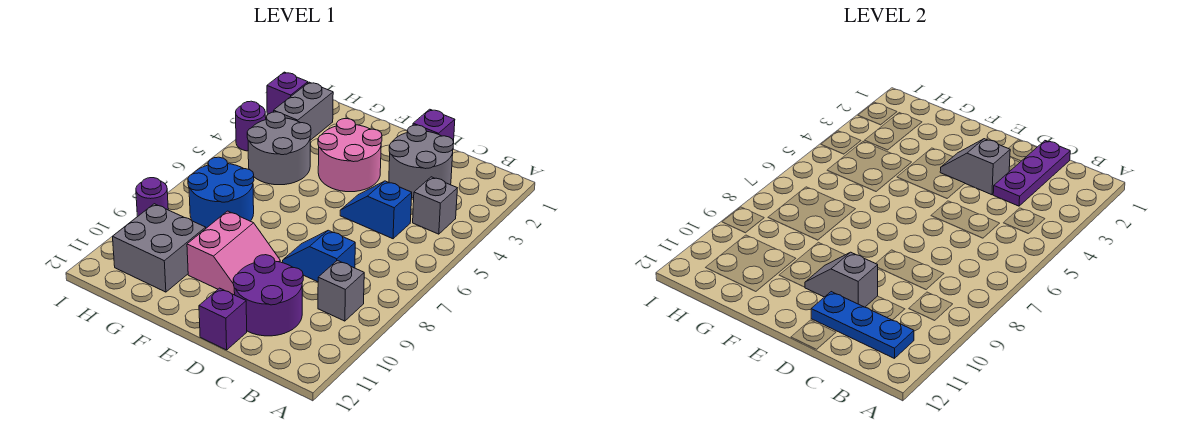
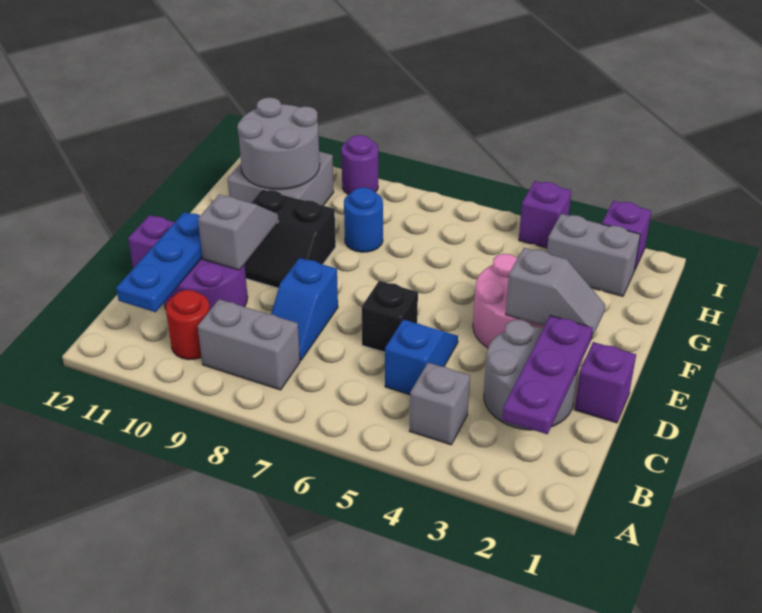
grey 1x1 brick [318,260,364,321] -> grey 1x2 brick [198,299,300,390]
none -> red 1x1 round brick [166,290,210,360]
purple 1x3 plate [993,141,1070,206] -> purple 1x3 plate turned to [502,316,593,434]
blue 1x2 slope [283,230,355,282] -> blue 1x2 slope turned to [271,258,338,361]
grey 1x2 slope [940,139,1010,195] -> grey 1x2 slope turned to [506,248,605,339]
none -> black 1x1 brick [362,281,418,352]
pink 2x2 slope [187,211,280,295] -> black 2x2 slope [245,189,336,288]
grey 2x2 round brick [247,112,311,185] -> grey 2x2 round brick moved to [237,98,320,189]
blue 2x2 round brick [188,157,254,228] -> blue 1x1 round brick [344,187,383,252]
purple 1x1 round brick [236,101,266,151] -> purple 1x1 brick [519,181,571,248]

